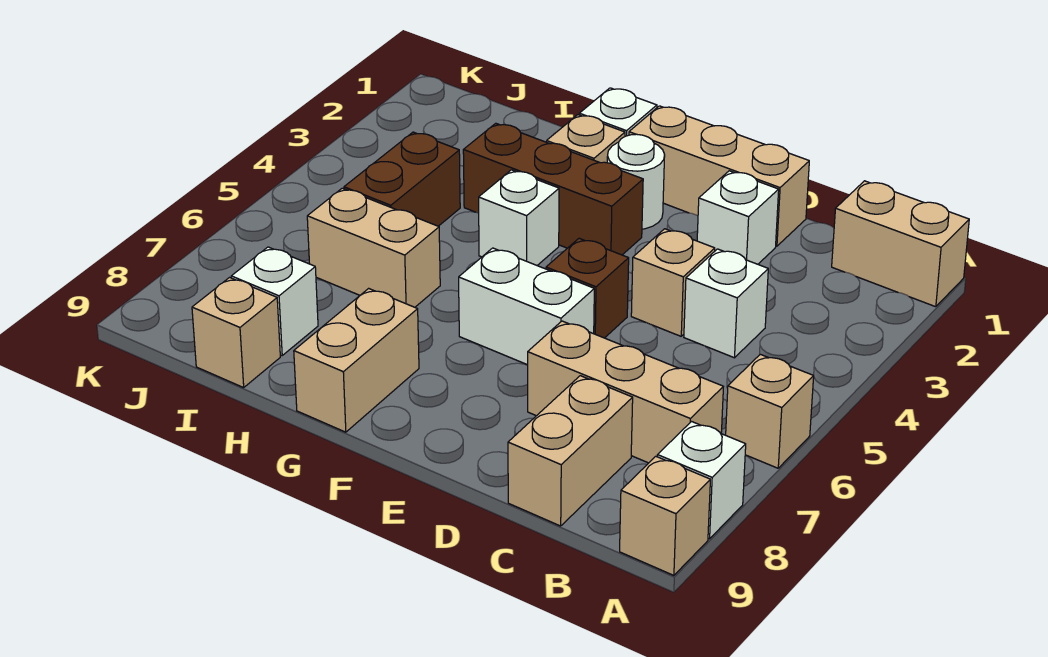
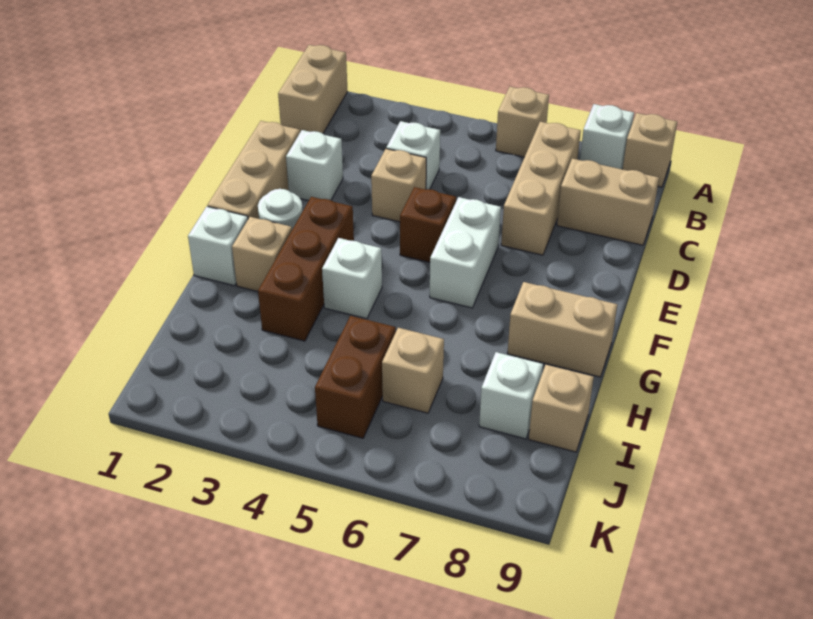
tan 1x2 brick [307,188,440,307] -> tan 1x1 brick [382,328,444,413]
brown 1x2 brick [344,132,460,226] -> brown 1x2 brick turned to [315,316,396,438]

